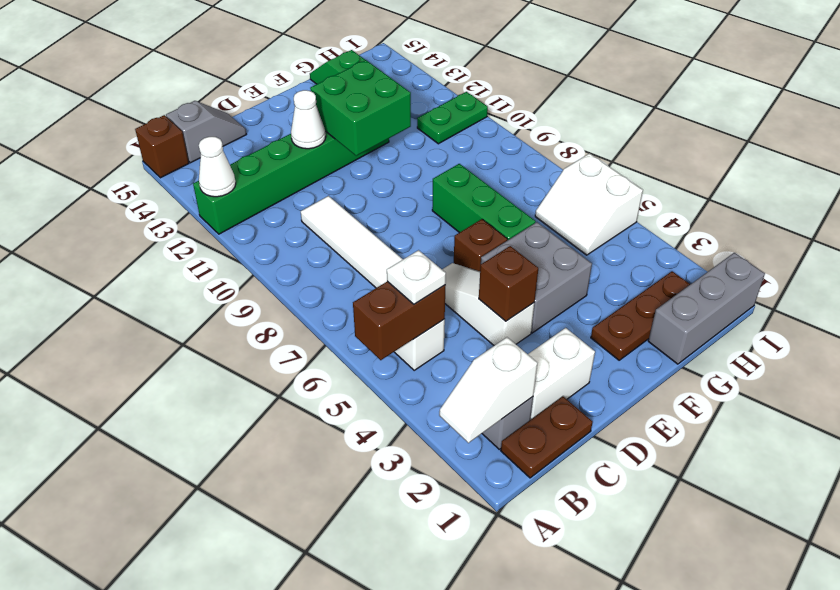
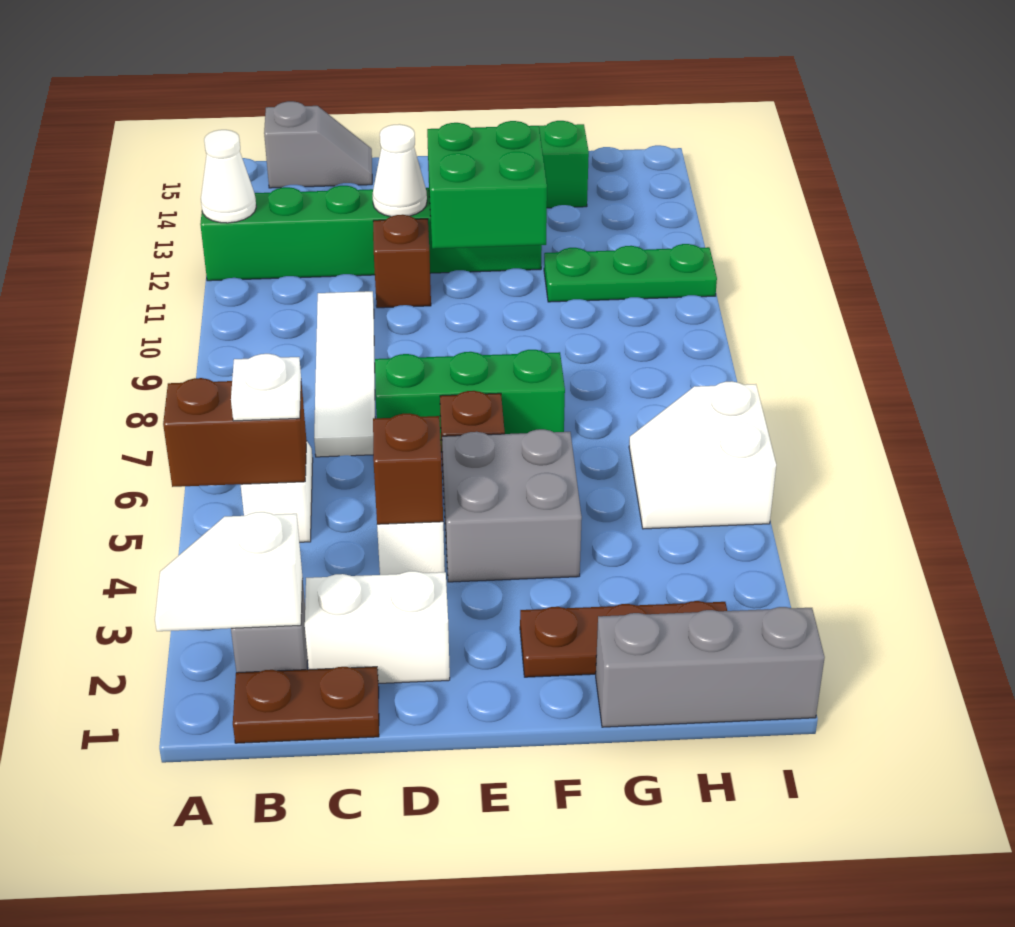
brown 1x1 brick [135,115,189,178] -> brown 1x1 brick moved to [373,215,431,308]
green 1x3 brick [432,164,536,240] -> green 1x3 brick turned to [375,350,565,440]
green 1x2 plate [417,92,488,144] -> green 1x3 plate [544,244,717,302]

